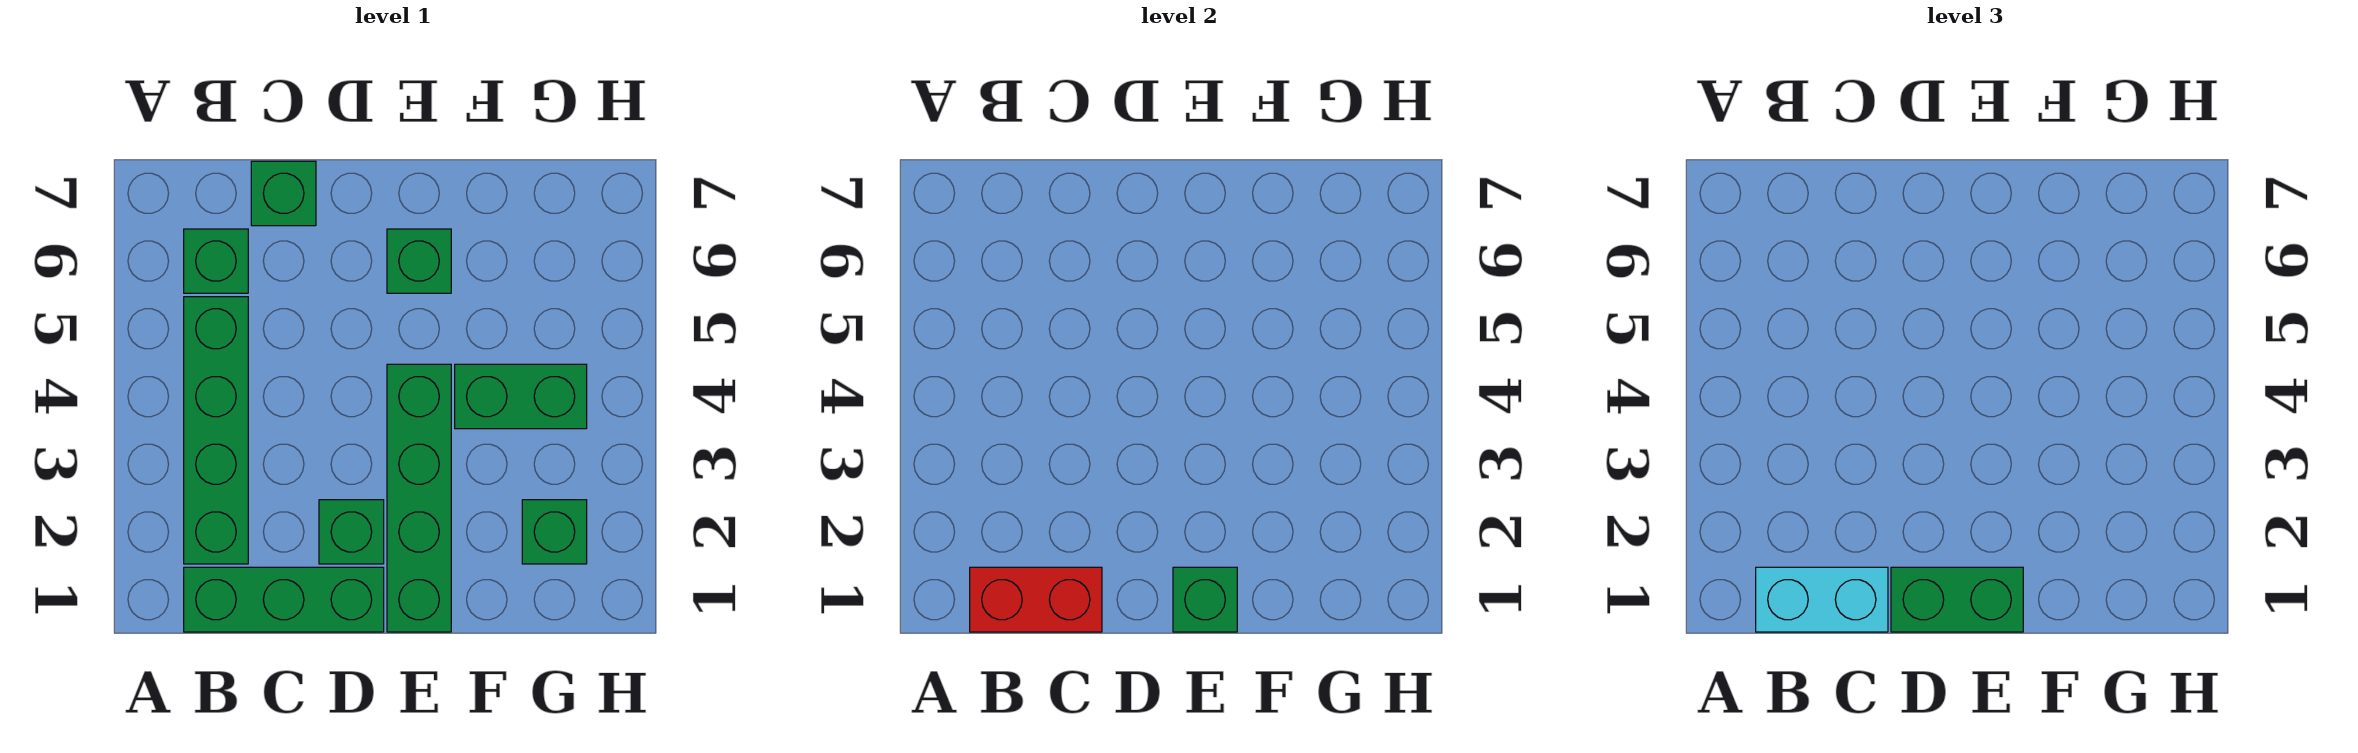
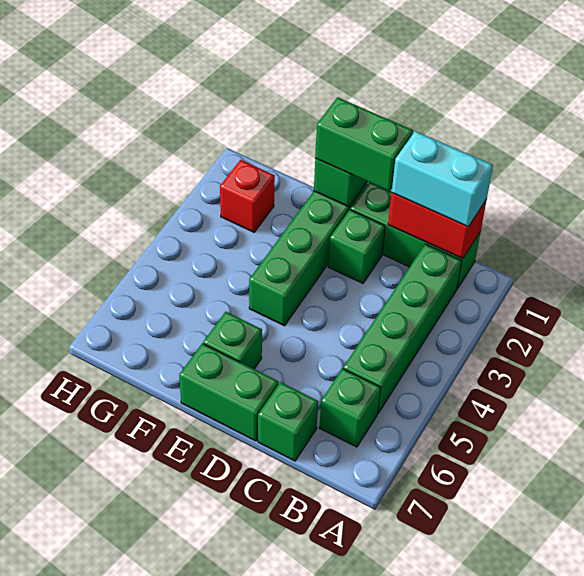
green 1x2 brick [455,364,587,429] -> green 1x2 brick moved to [179,343,278,441]
green 1x1 brick [522,500,587,564] -> red 1x1 brick [220,160,275,232]

